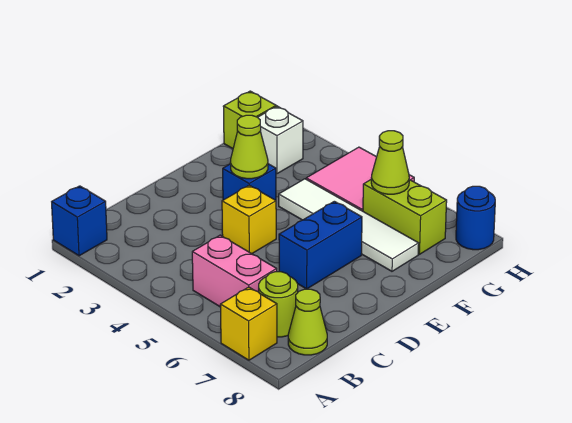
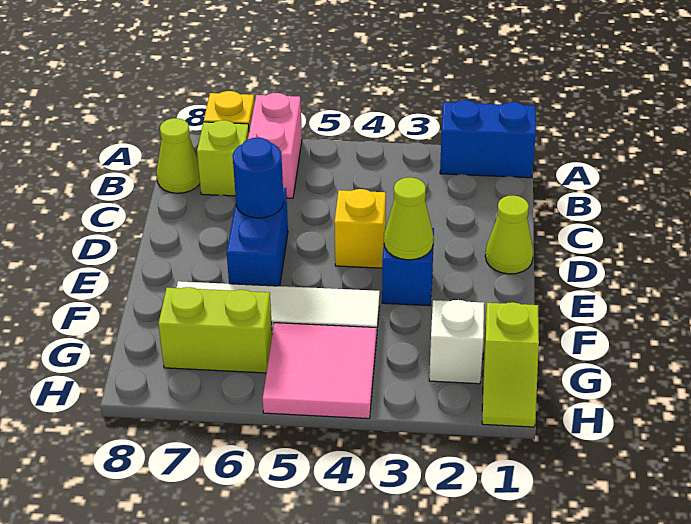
blue 1x1 brick [52,186,107,256] -> blue 1x2 brick [440,100,536,178]
pink 1x2 brick [192,235,277,307] -> pink 1x2 brick turned to [248,93,302,198]
lime 1x1 round brick [259,272,298,337] -> lime 1x1 brick [197,120,249,196]
lime 1x1 cone [371,131,409,194] -> lime 1x1 cone moved to [485,195,533,274]
blue 1x1 round brick [456,186,495,250] -> blue 1x1 round brick moved to [233,138,284,218]

